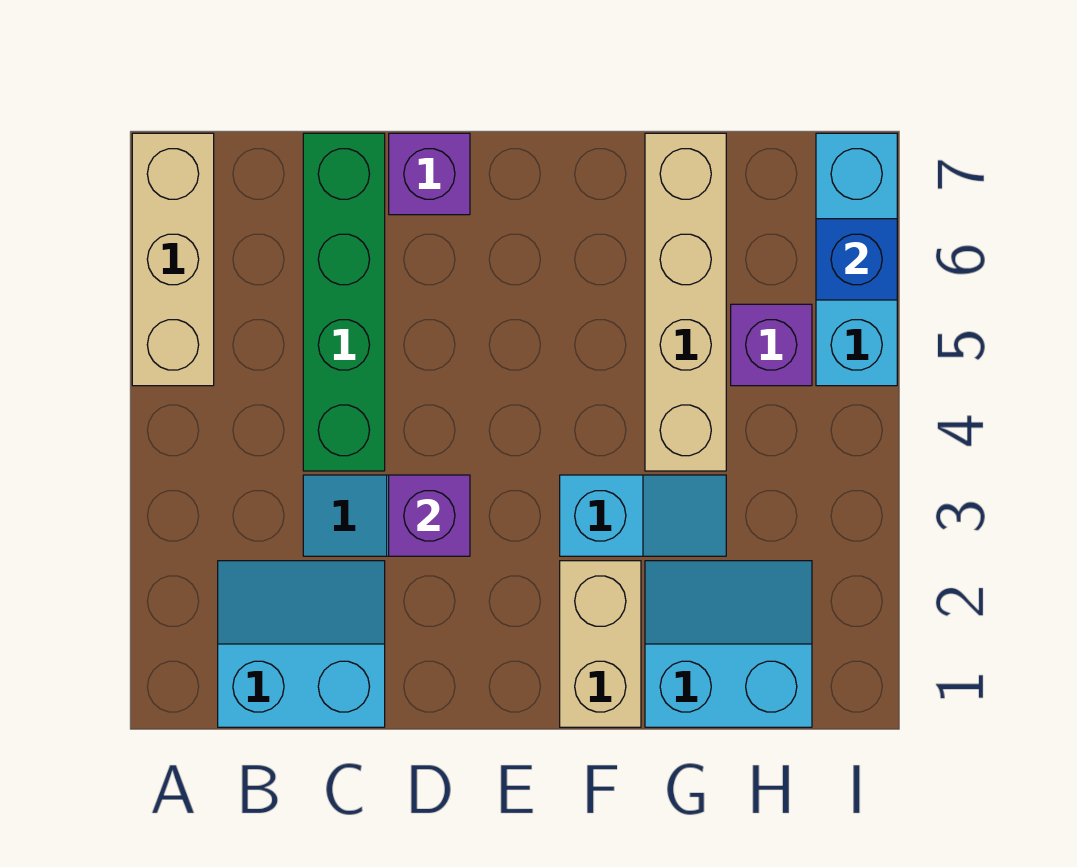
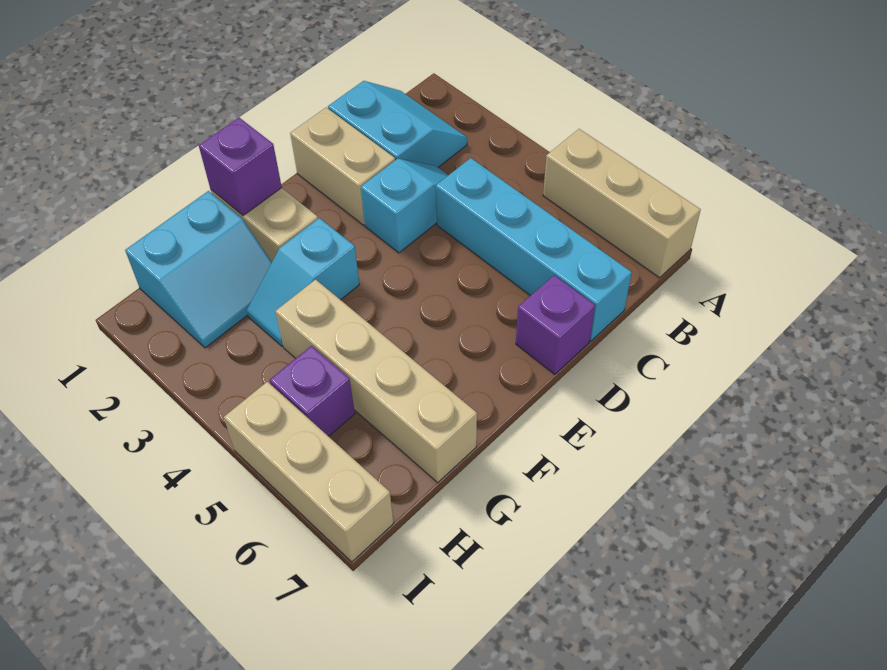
cyan 2x2 slope [218,561,385,727] -> cyan 2x2 slope turned to [328,81,467,167]
green 1x4 brick [303,133,385,471] -> cyan 1x4 brick [436,158,632,341]
none -> tan 1x2 brick [290,107,395,225]
purple 1x1 brick [389,475,470,556] -> purple 1x1 brick moved to [199,118,282,216]
cyan 1x3 brick [816,133,897,386] -> tan 1x3 brick [224,382,394,562]
blue 1x1 brick [816,219,897,300] -> none

